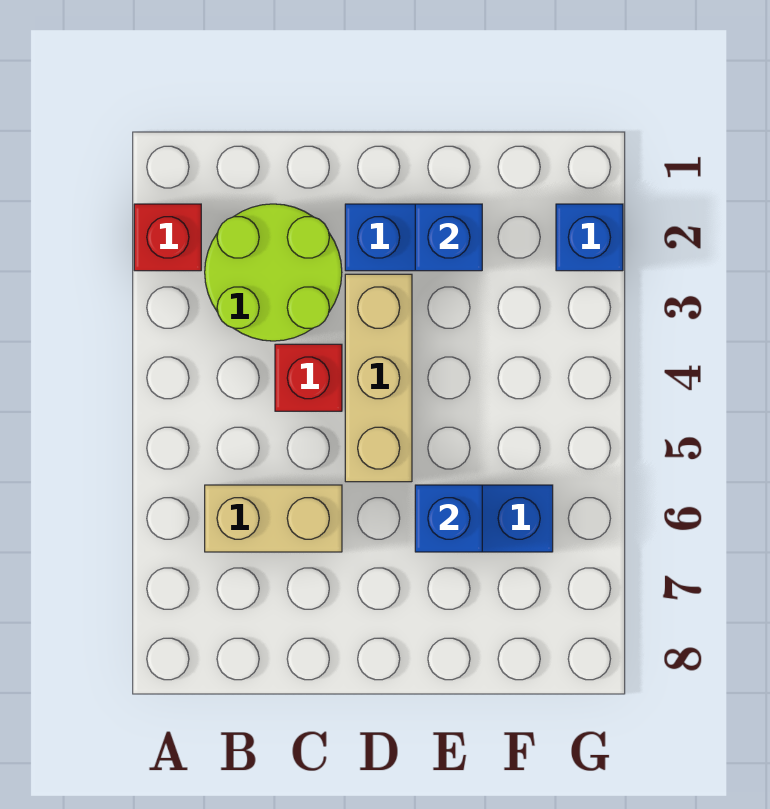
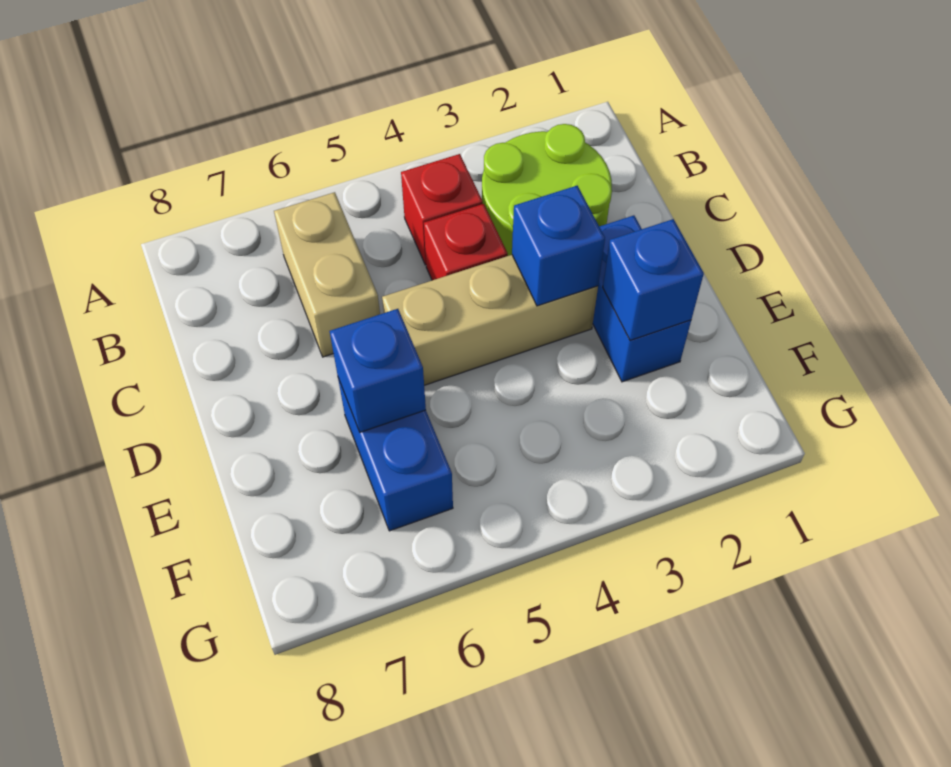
red 1x1 brick [134,204,201,271] -> red 1x1 brick moved to [401,154,483,265]
blue 1x1 brick [556,204,623,271] -> blue 1x1 brick moved to [512,186,605,306]

